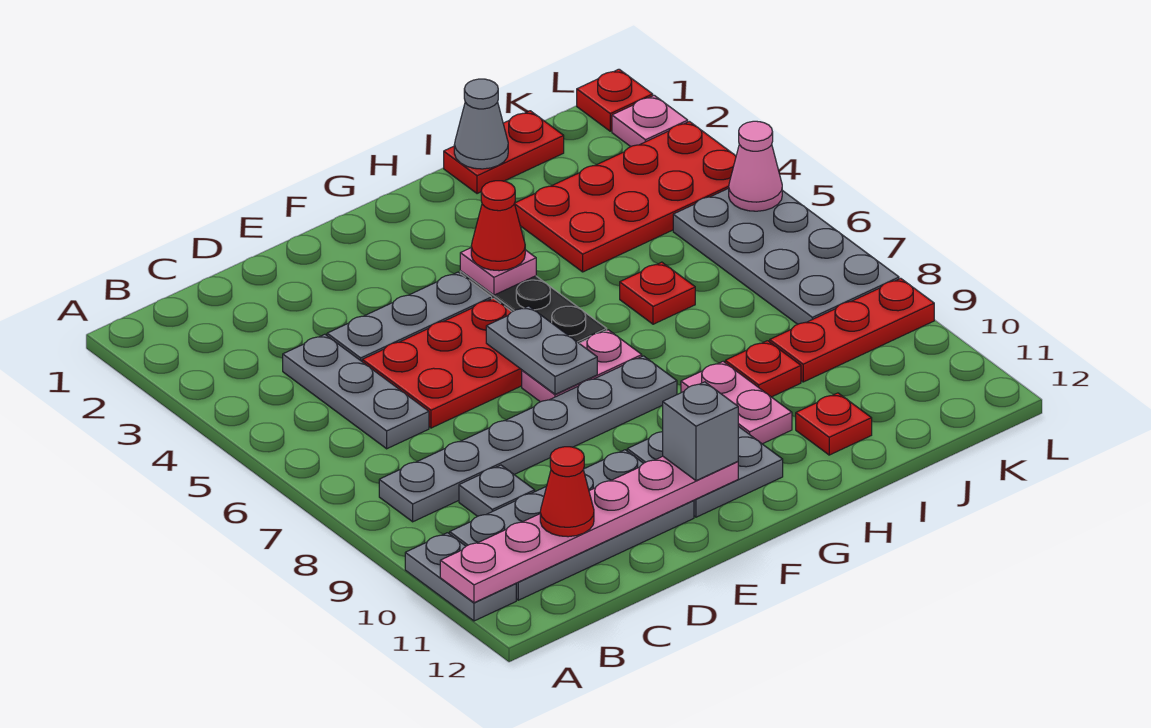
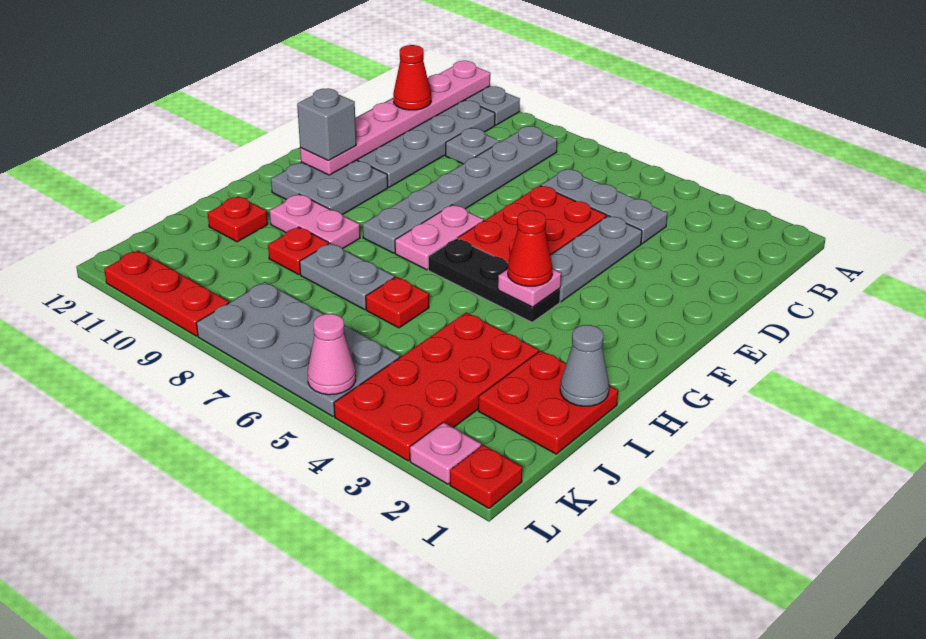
grey 1x2 plate [486,306,597,394] -> grey 1x2 plate moved to [300,243,394,310]
red 1x2 plate [444,111,564,194] -> red 2x2 plate [478,351,618,454]
red 1x3 plate [770,278,934,382] -> red 1x3 plate turned to [104,251,229,336]

